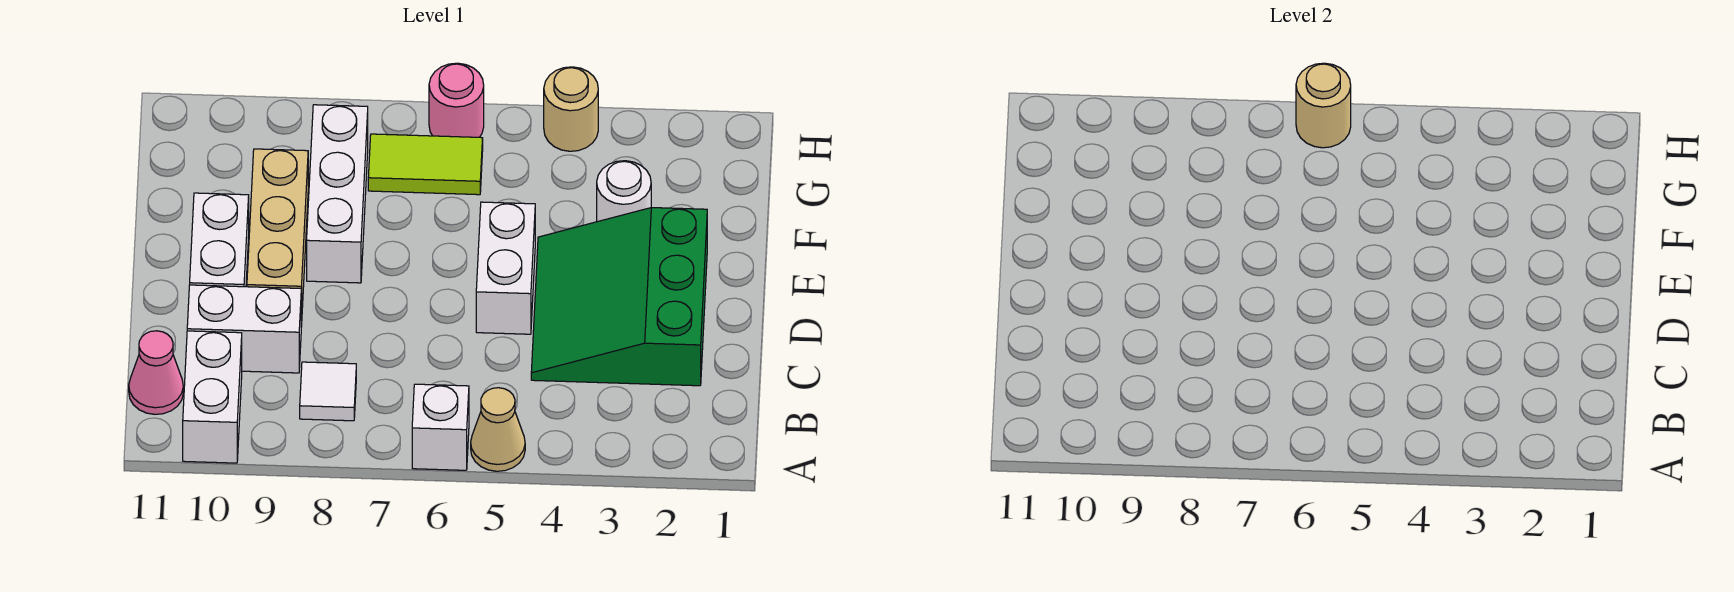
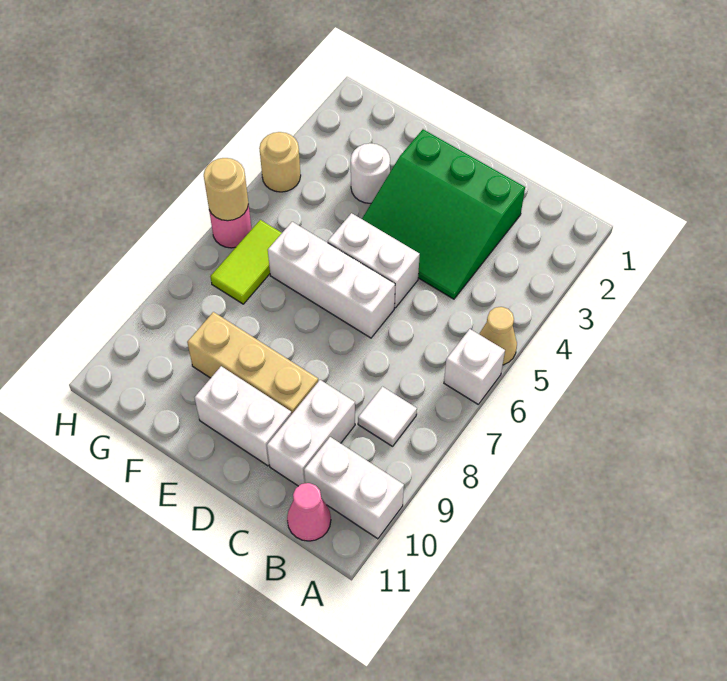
white 1x3 brick [307,105,368,283] -> white 1x3 brick moved to [268,222,395,338]

